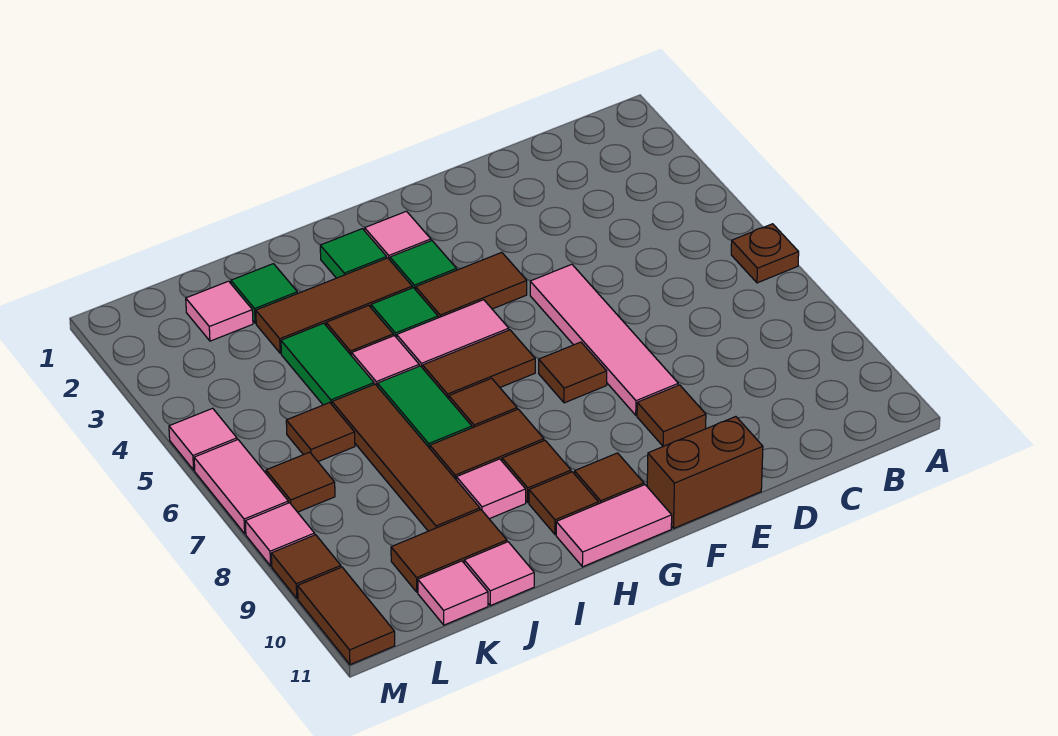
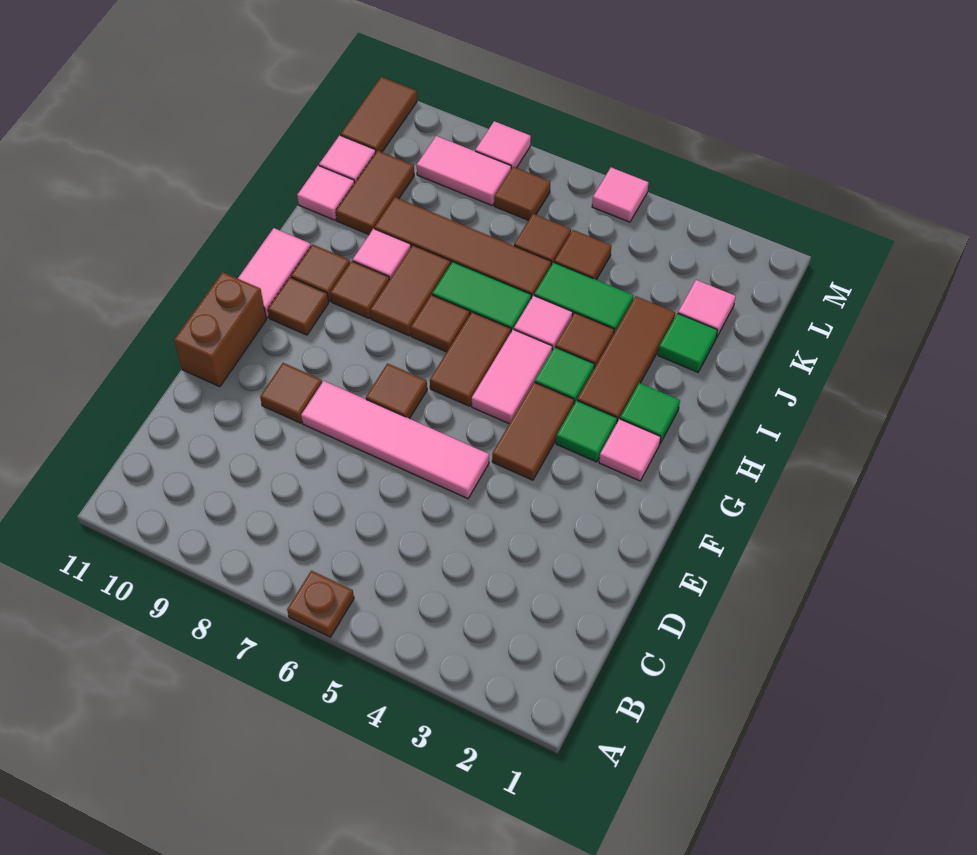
pink 1x2 tile [194,440,288,534] -> pink 1x2 tile moved to [417,136,511,205]
brown 1x1 tile [271,535,341,598] -> brown 1x1 tile moved to [554,230,611,280]
brown 1x2 tile [298,567,395,665] -> brown 1x2 tile turned to [341,77,417,152]

